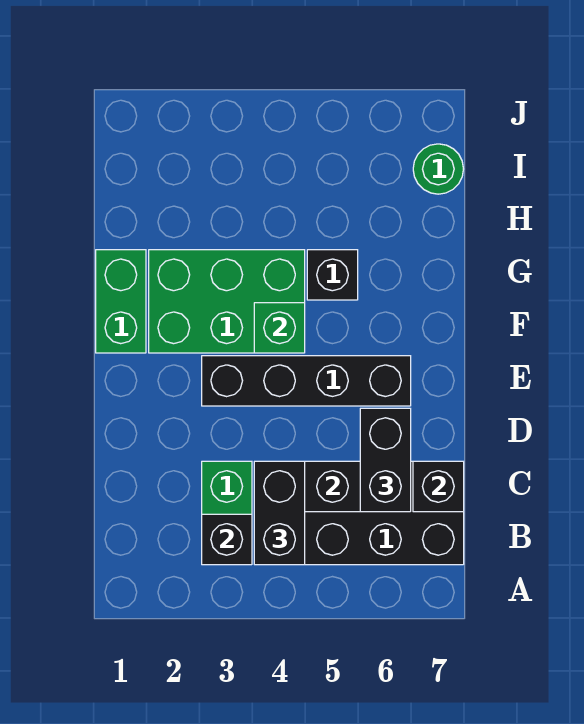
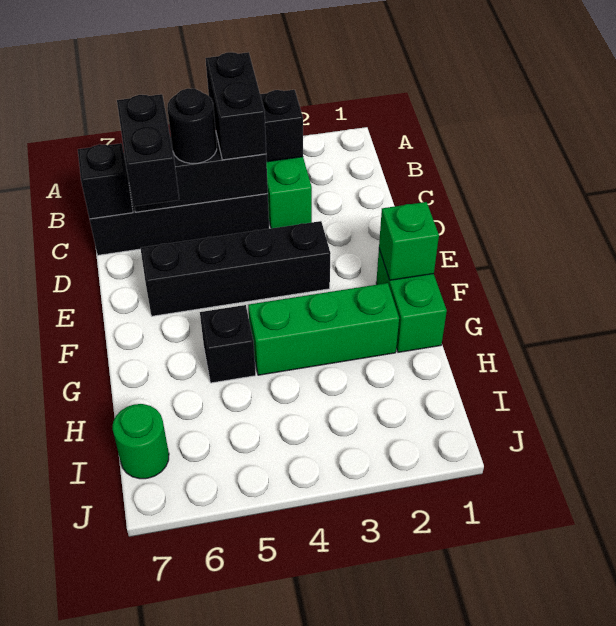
none -> black 1x1 round brick [167,88,217,163]
green 2x3 brick [149,250,305,353] -> green 1x3 brick [248,283,399,375]
green 1x1 brick [254,303,305,353] -> green 1x1 brick moved to [379,202,439,280]

